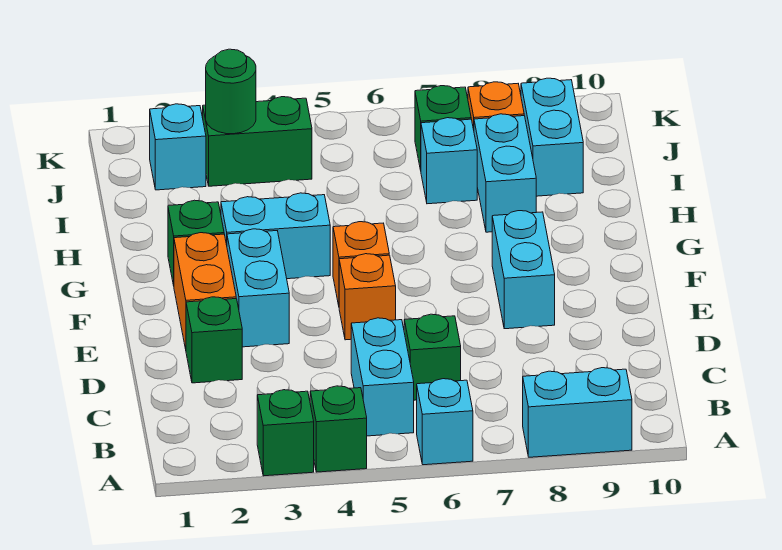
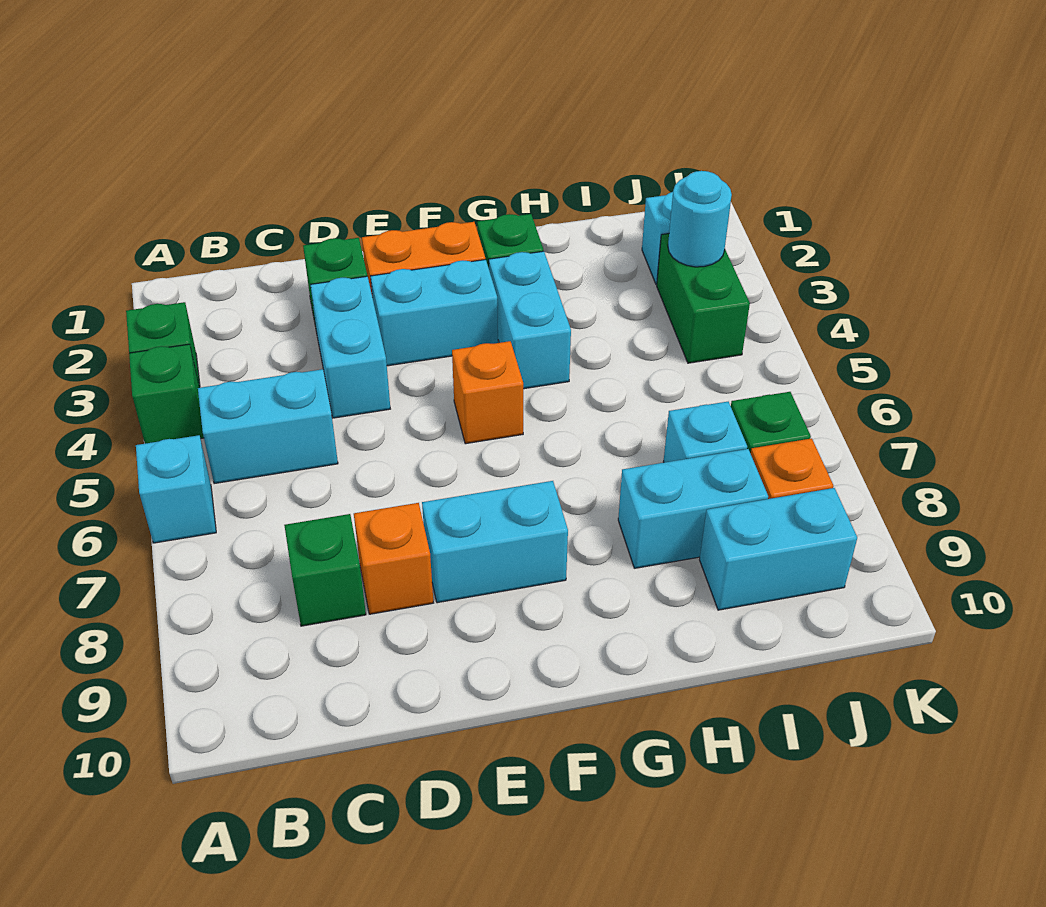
cyan 1x2 brick [523,368,632,457] -> cyan 1x2 brick moved to [310,276,390,418]
green 1x1 brick [404,314,461,400] -> green 1x1 brick moved to [284,514,366,626]
orange 1x1 brick [339,254,396,340] -> orange 1x1 brick moved to [354,503,433,614]
green 1x1 round brick [206,49,256,134] -> cyan 1x1 round brick [668,171,732,267]

